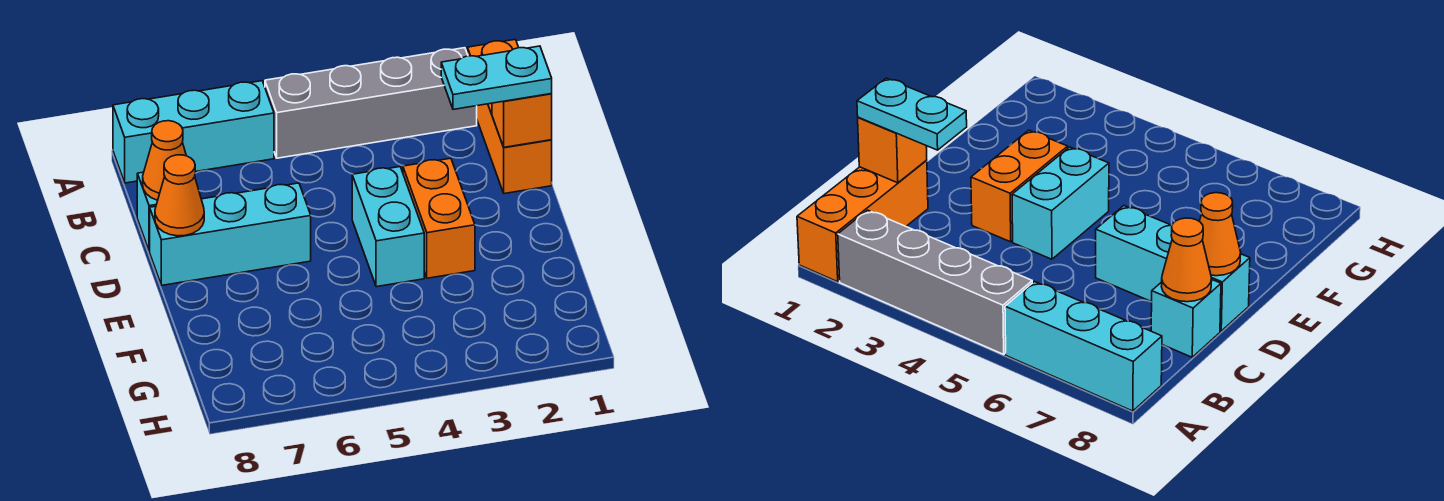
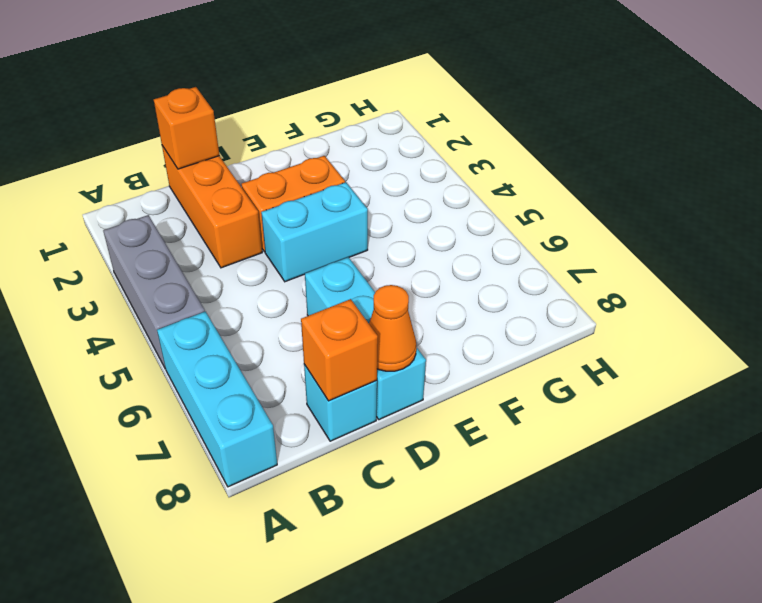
orange 1x3 brick [467,40,552,194] -> orange 1x3 brick turned to [162,146,262,268]
grey 1x4 brick [265,48,477,158] -> grey 1x3 brick [103,215,205,369]
cyan 1x2 plate [441,46,552,109] -> none
orange 1x1 cone [143,121,186,200] -> orange 1x1 brick [301,299,378,401]

